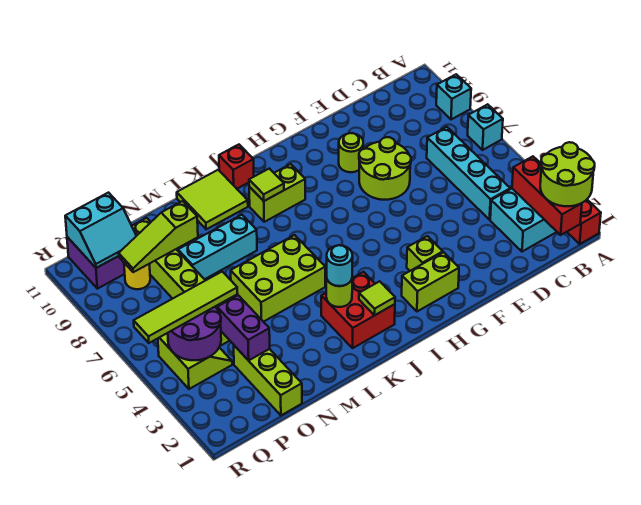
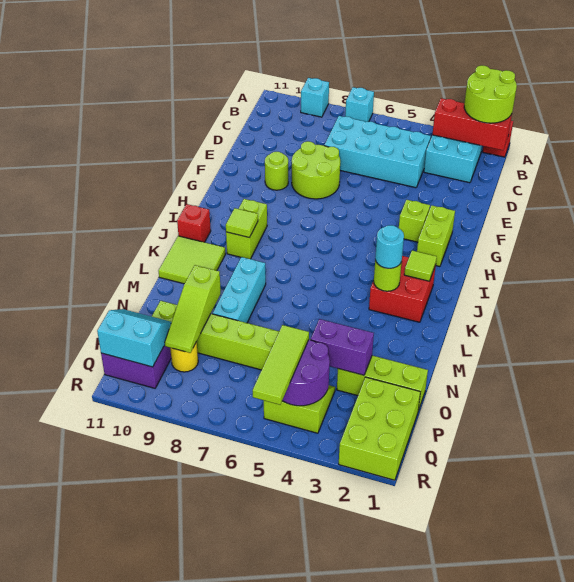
cyan 1x4 brick [427,127,510,220] -> cyan 2x4 brick [324,116,431,188]
lime 2x3 brick [231,235,325,322] -> lime 2x3 brick moved to [339,377,420,480]
lime 1x4 tile [134,272,238,343] -> lime 1x3 tile [253,325,309,405]
cyan 2x2 slope [65,193,136,268] -> cyan 2x2 slope turned to [97,309,171,367]

